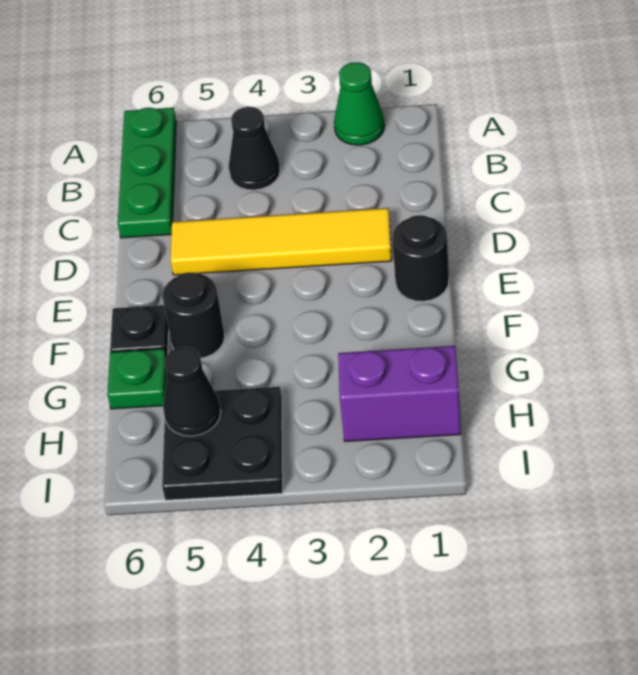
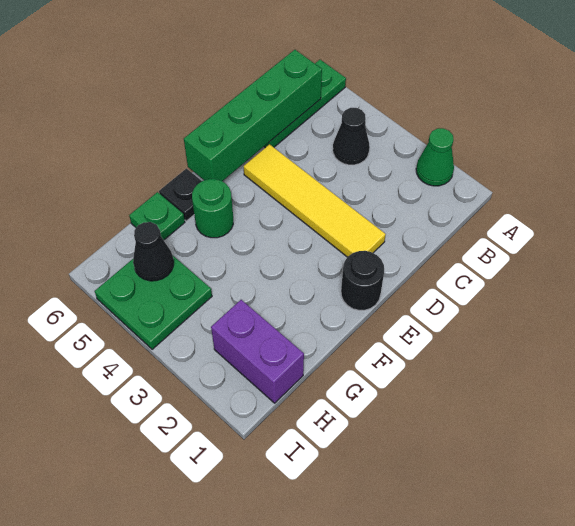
none -> green 1x4 brick [184,50,322,181]
black 1x1 round brick [162,272,225,358] -> green 1x1 round brick [192,179,233,238]
black 2x2 plate [162,387,283,500] -> green 2x2 plate [95,256,212,349]

